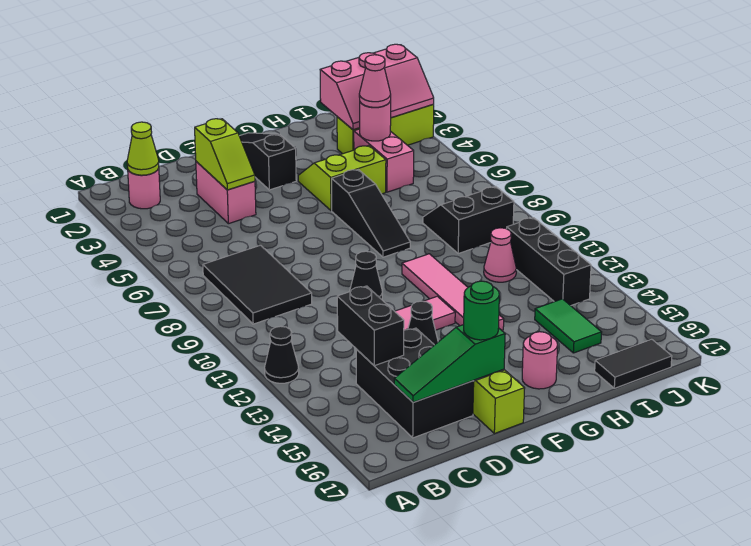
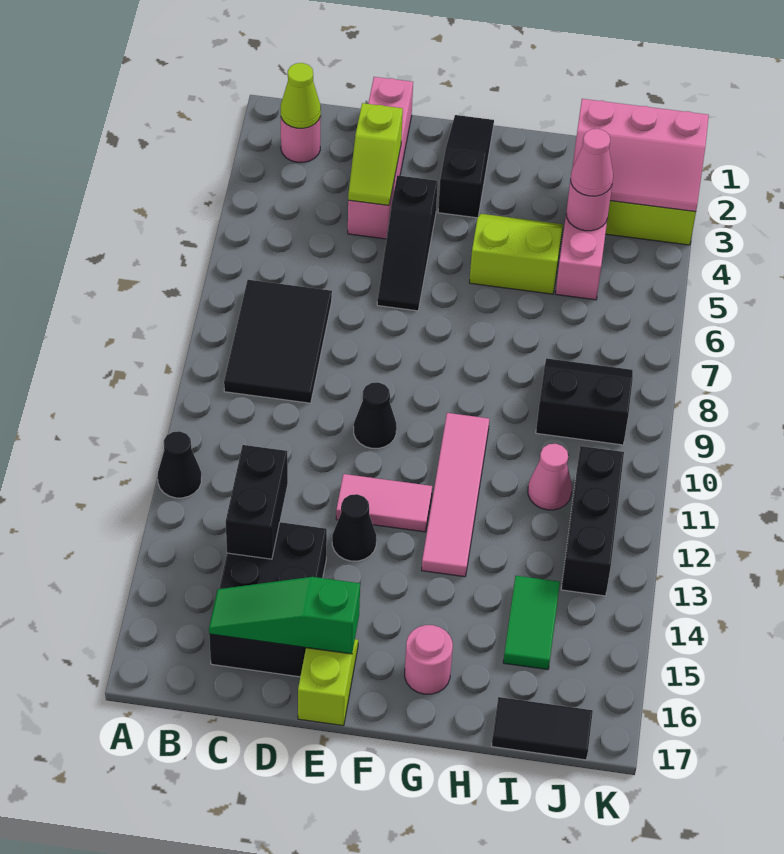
pink 1x2 brick [196,161,256,224] -> pink 1x4 brick [348,77,413,239]
green 1x1 round brick [464,281,499,340] -> none
black 1x3 slope [332,170,410,257] -> black 1x3 slope moved to [377,175,438,311]

